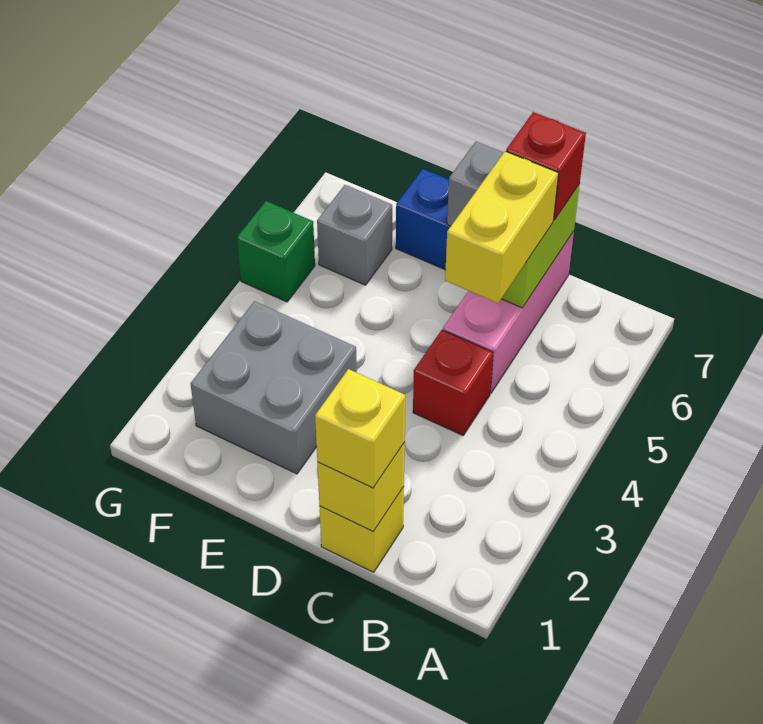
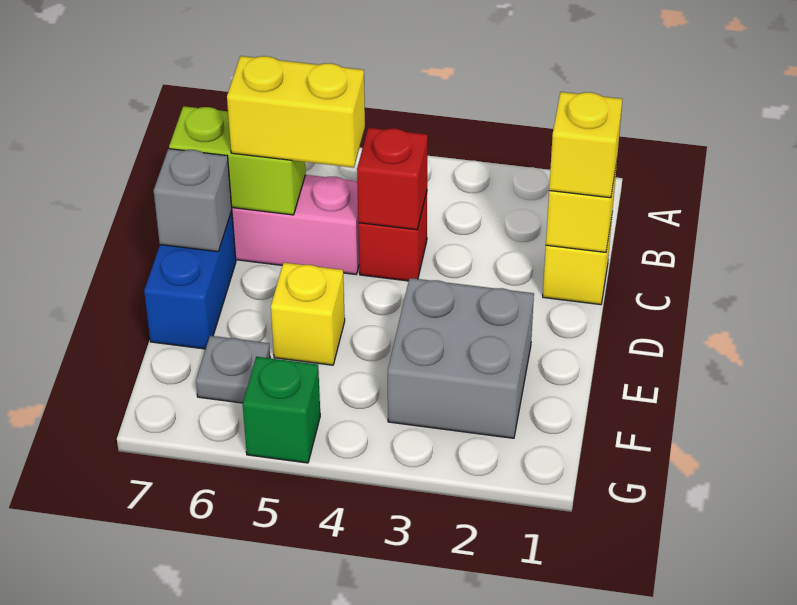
red 1x1 brick [506,112,586,220] -> red 1x1 brick moved to [357,128,428,230]
none -> yellow 1x1 brick [271,263,345,365]
grey 1x1 brick [317,185,392,285] -> grey 1x1 plate [196,336,270,403]

